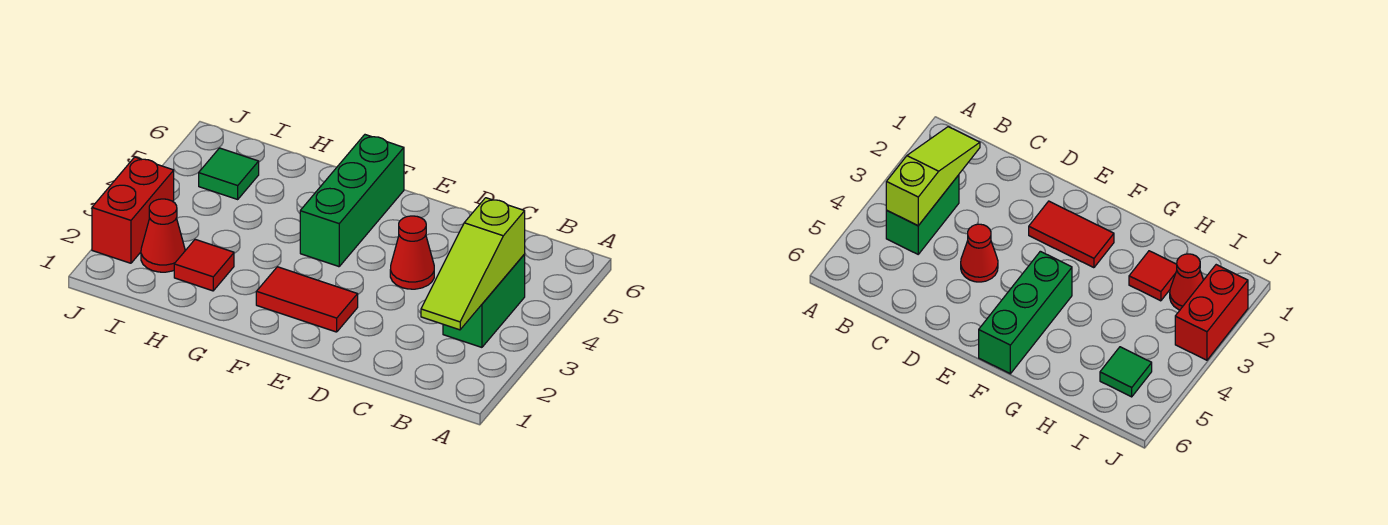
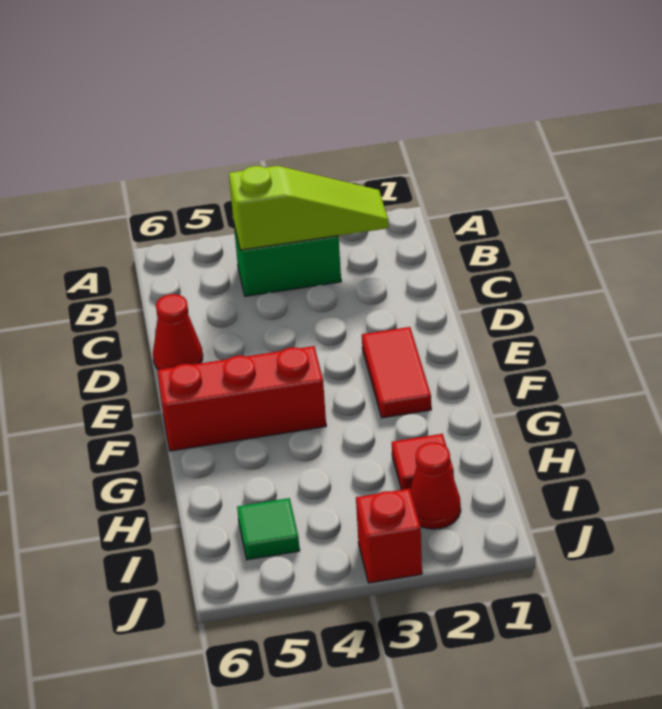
red 1x1 cone [390,216,434,289] -> red 1x1 cone moved to [153,294,203,370]
green 1x3 brick [300,135,404,267] -> red 1x3 brick [157,346,326,451]
red 1x2 brick [92,157,174,263] -> red 1x1 brick [356,489,422,583]

